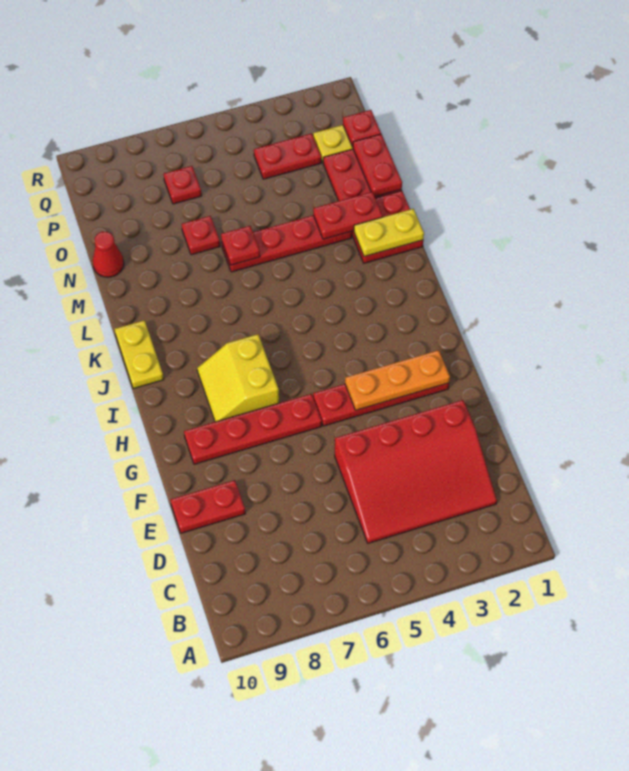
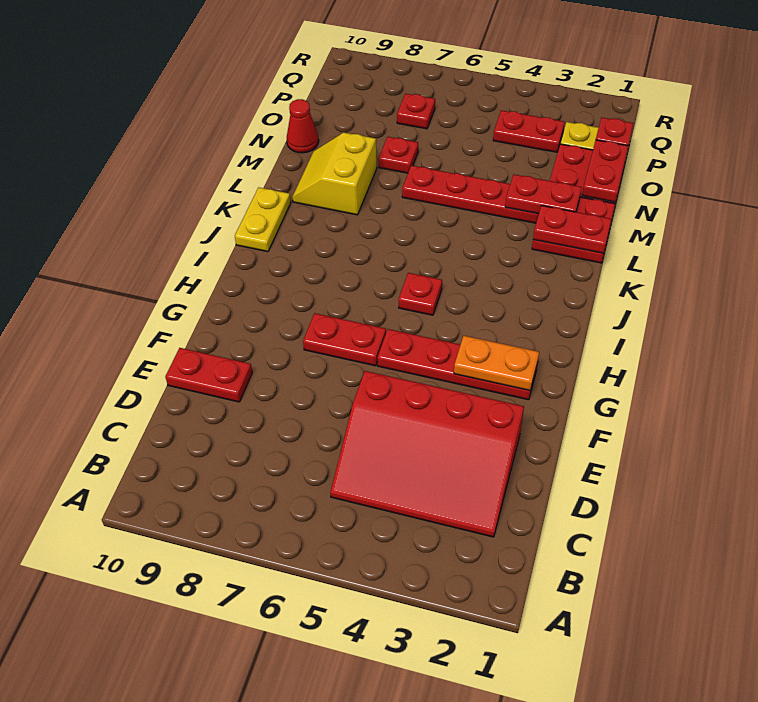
orange 1x3 plate [345,350,450,410] -> orange 1x2 plate [454,336,539,391]
red 1x4 plate [184,394,322,464] -> red 1x2 plate [303,313,386,366]
yellow 2x2 slope [197,334,279,422] -> yellow 2x2 slope moved to [292,132,377,215]
yellow 1x2 plate [354,209,424,257] -> red 1x2 plate [533,206,611,254]
red 1x1 plate [221,226,260,265] -> red 1x1 plate moved to [399,273,442,315]

